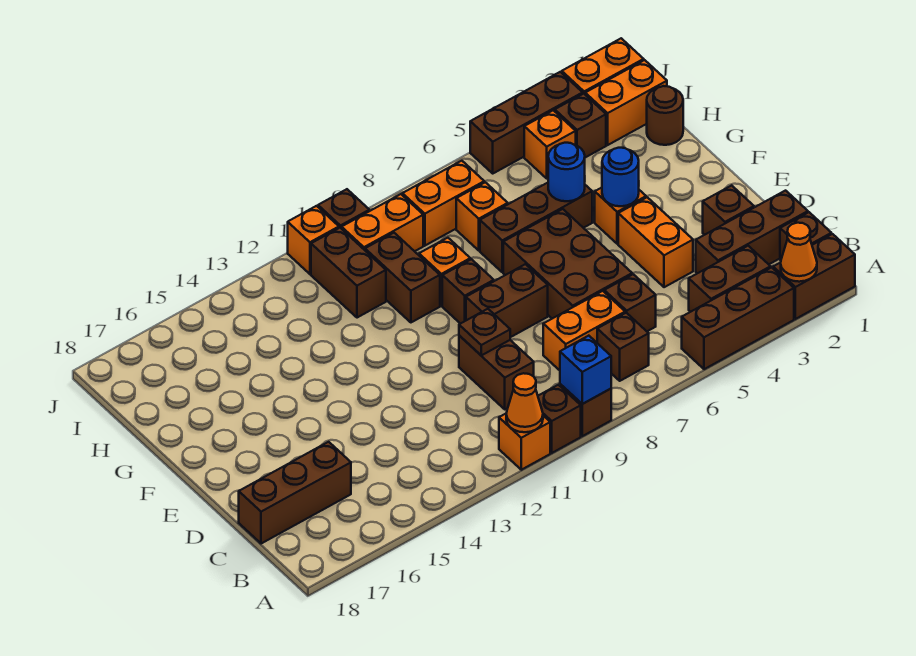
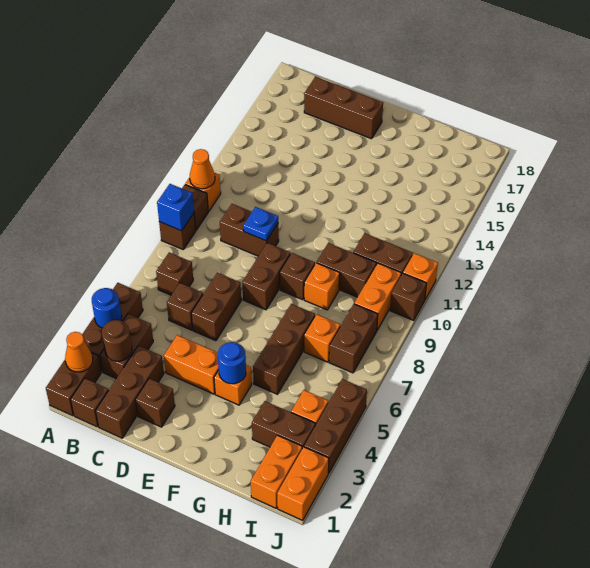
orange 1x2 brick [543,291,625,370] -> none
brown 1x3 brick [239,442,351,544] -> brown 1x3 brick turned to [304,77,383,139]
brown 2x3 brick [503,209,632,319] -> brown 1x2 brick [191,273,241,341]
brown 1x1 plate [459,309,510,355] -> blue 1x1 plate [243,207,278,241]
blue 1x1 round brick [548,143,585,201] -> blue 1x1 round brick moved to [92,288,122,328]
brown 1x1 round brick [647,86,683,145] -> brown 1x1 round brick moved to [102,320,132,361]
brown 1x1 brick [555,94,606,158] -> brown 1x2 brick [252,401,315,448]
orange 1x2 brick [402,161,484,246] -> brown 1x2 brick [329,304,378,373]

